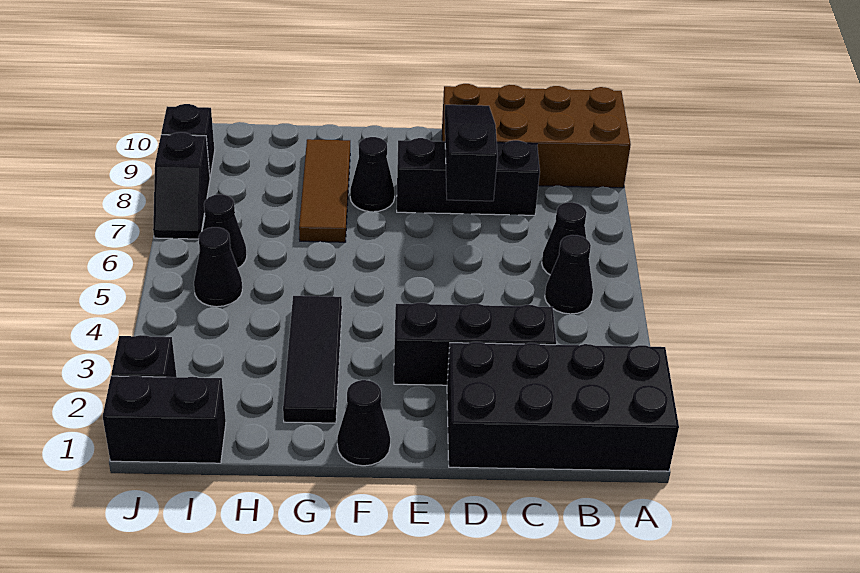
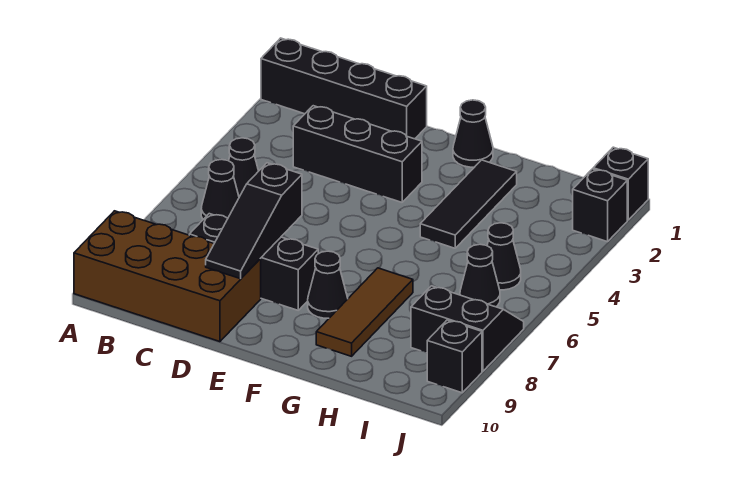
black 2x4 brick [447,342,679,471] -> black 1x4 brick [261,38,427,139]
black 1x2 brick [103,376,226,463] -> black 1x1 brick [593,147,648,220]
black 1x2 slope [153,132,210,239] -> black 2x2 slope [411,286,524,371]

